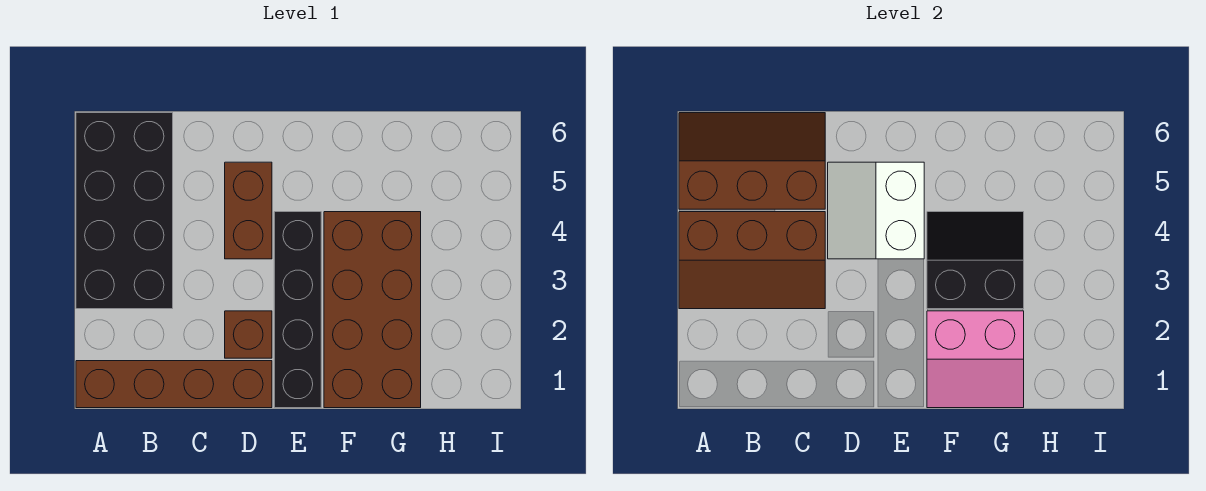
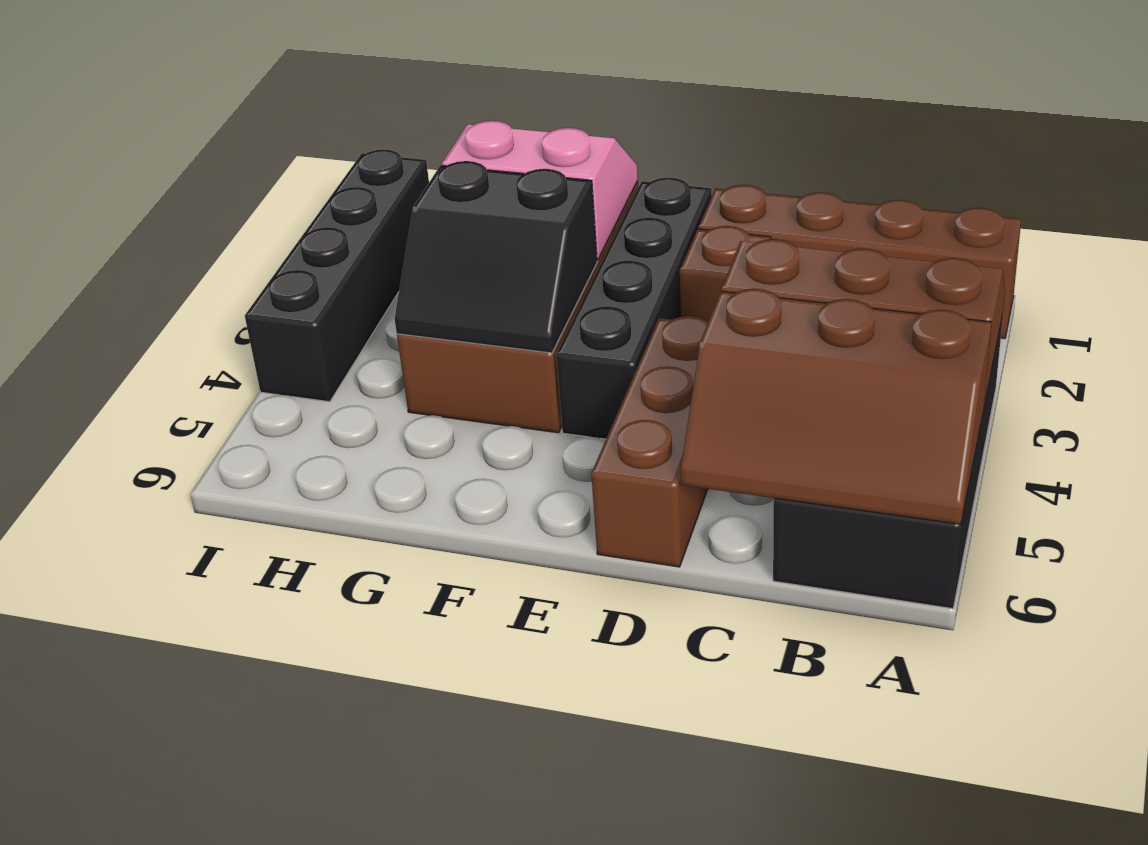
brown 1x2 brick [225,162,272,259] -> brown 1x3 brick [591,316,708,567]
white 2x2 slope [828,162,924,259] -> none
none -> black 1x4 brick [245,149,429,402]

